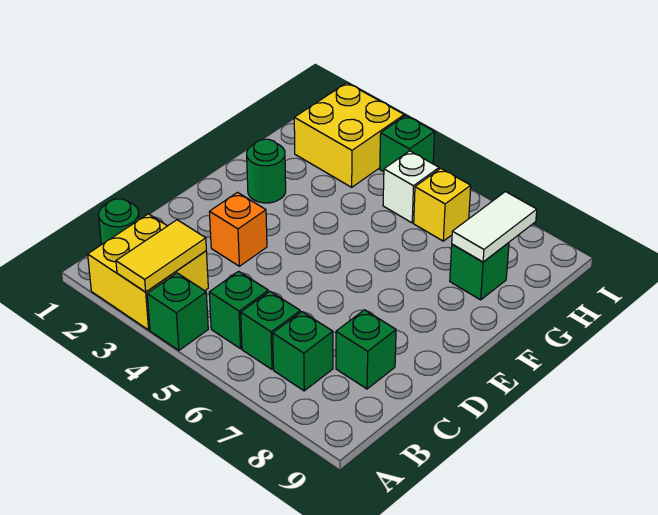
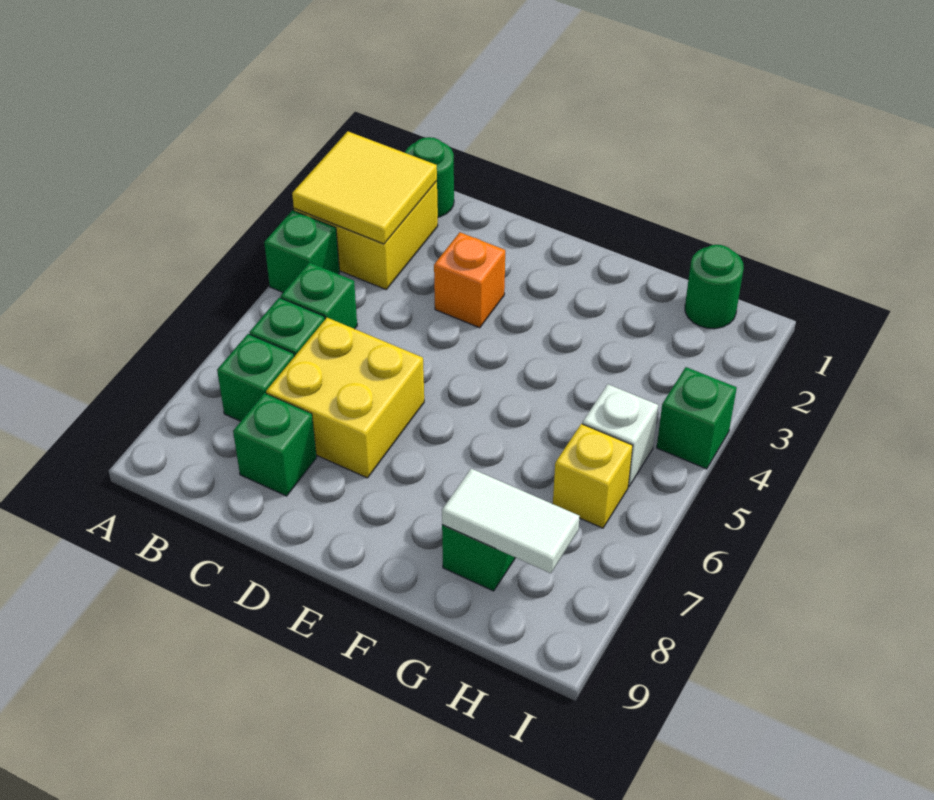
yellow 1x2 tile [116,220,206,292] -> yellow 2x2 tile [292,131,437,244]
green 1x1 round brick [247,139,286,203] -> green 1x1 round brick moved to [685,245,744,329]
yellow 2x2 brick [294,83,404,187] -> yellow 2x2 brick moved to [266,318,424,478]

